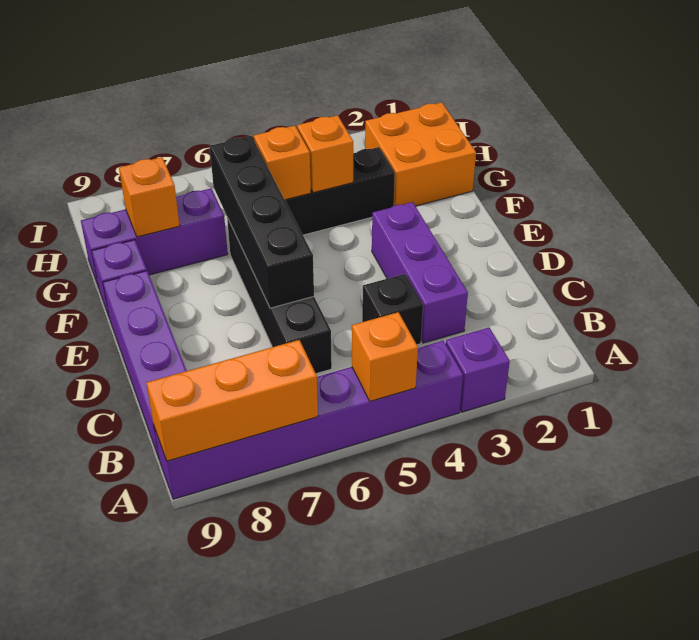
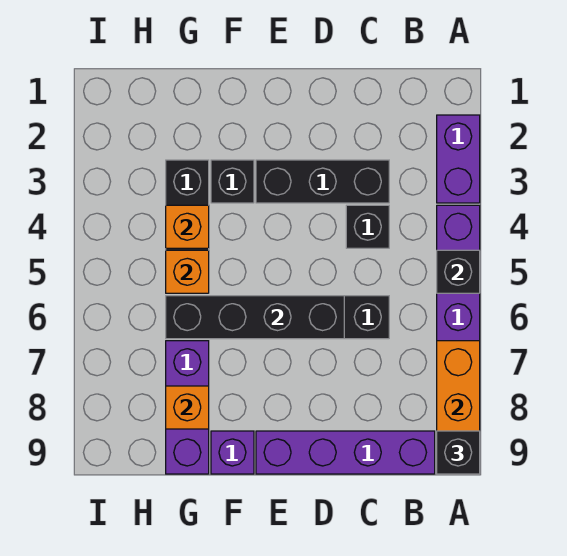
purple 1x1 brick [446,328,510,412] -> purple 1x2 brick [437,115,480,203]
orange 1x1 brick [352,312,418,401] -> black 1x1 brick [437,250,480,293]
none -> black 1x1 brick [437,431,480,474]
purple 1x3 brick [372,202,468,343] -> black 1x3 brick [256,160,389,203]
none -> black 1x1 brick [211,160,254,203]
orange 2x2 brick [365,102,476,206] -> none

